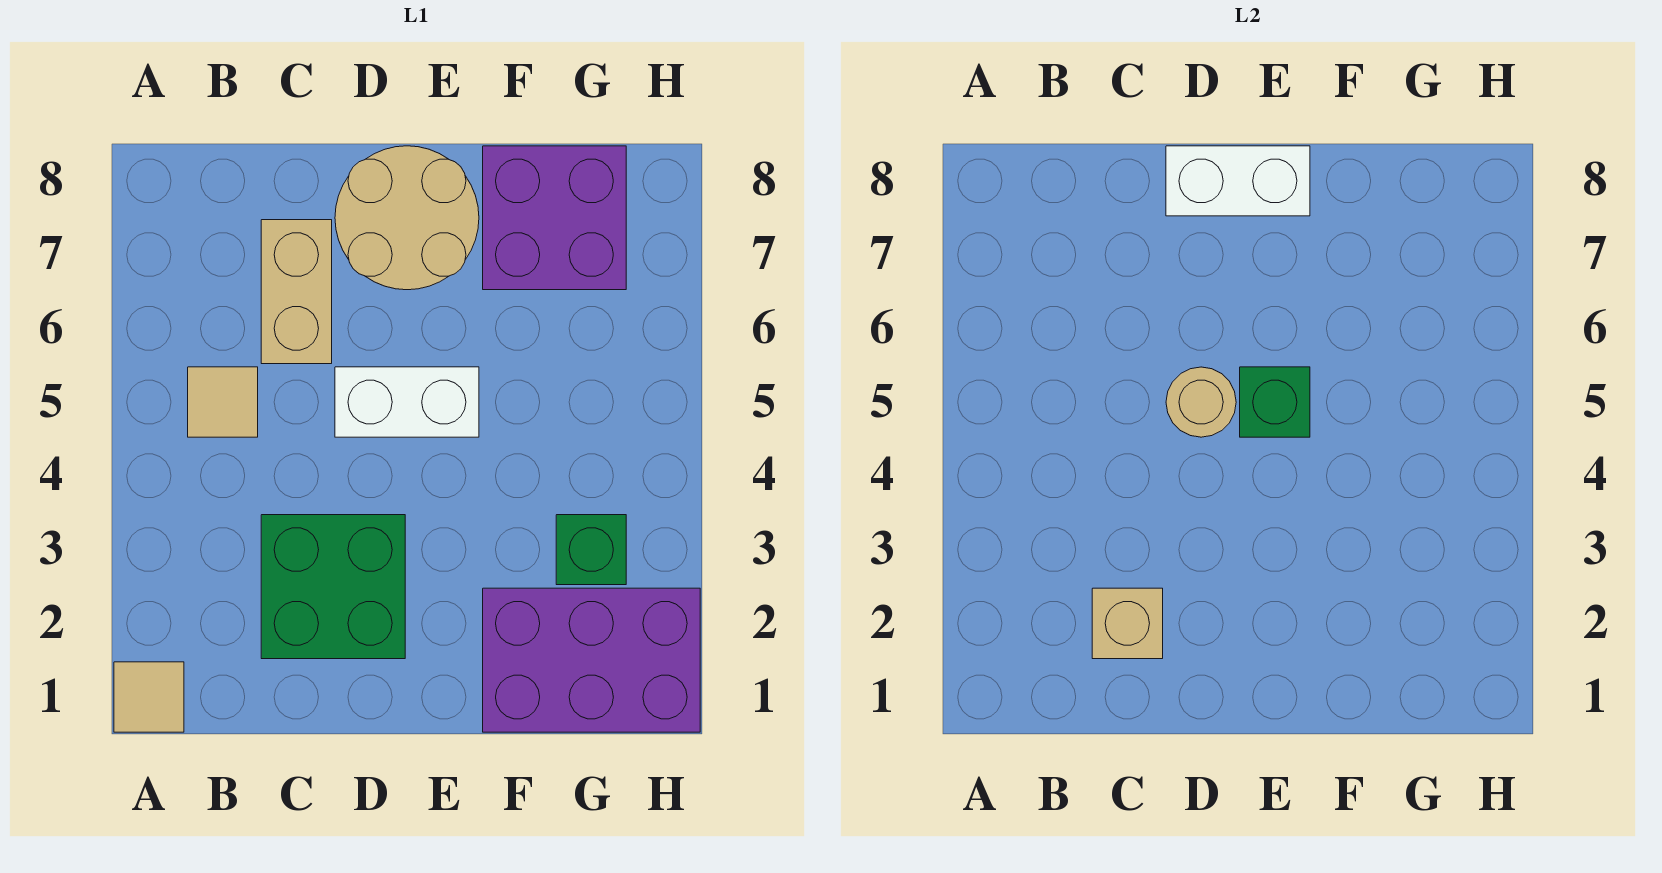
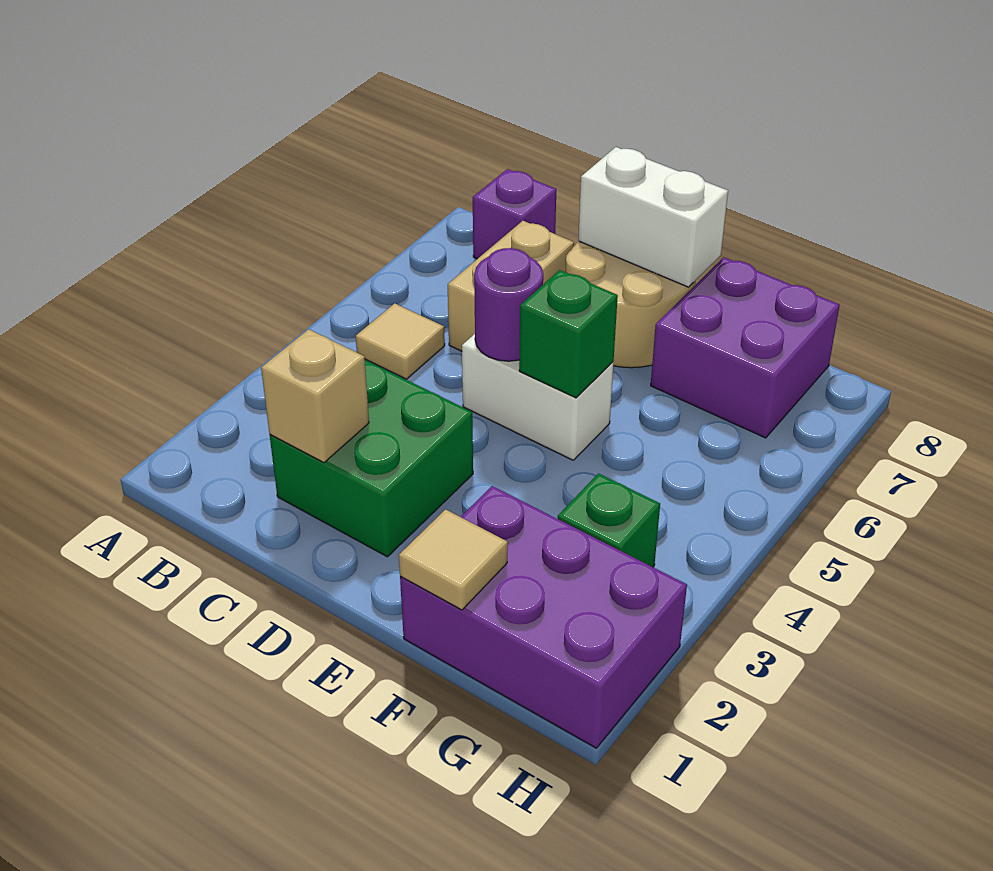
tan 1x1 tile [114,662,184,732] -> tan 1x1 tile moved to [399,509,508,610]
none -> purple 1x1 brick [473,169,556,259]
tan 1x1 round brick [1166,367,1236,437] -> purple 1x1 round brick [474,248,543,361]

